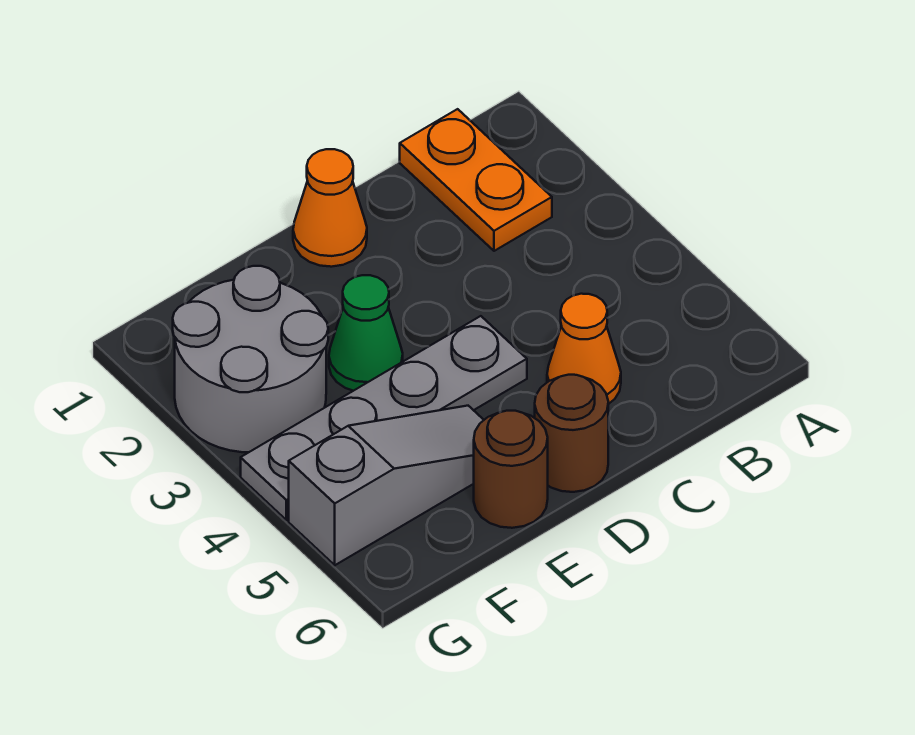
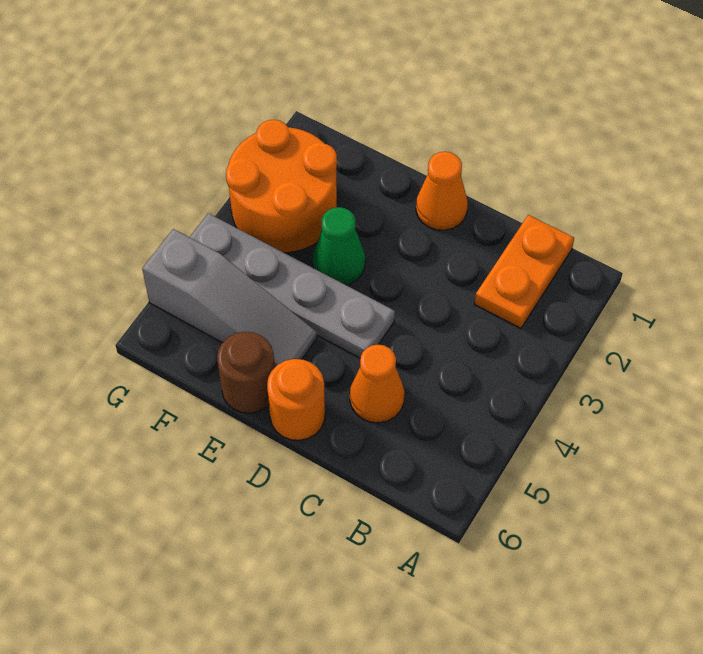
brown 1x1 round brick [535,375,608,492] -> orange 1x1 round brick [267,359,325,440]
grey 2x2 round brick [173,266,328,452] -> orange 2x2 round brick [226,120,337,253]

